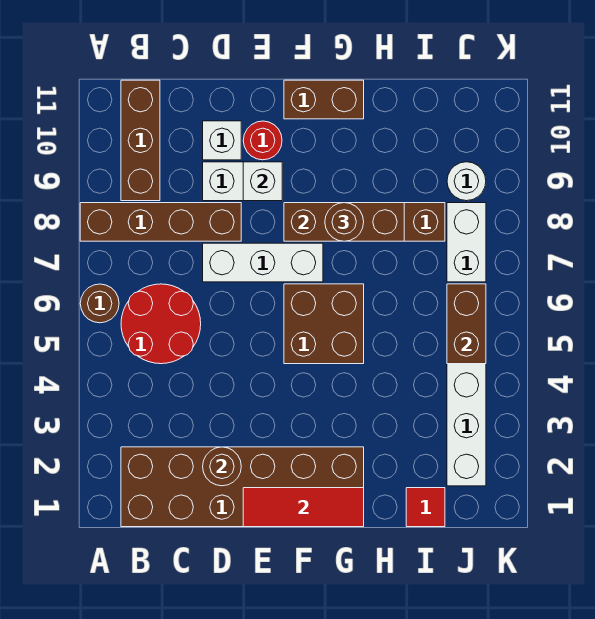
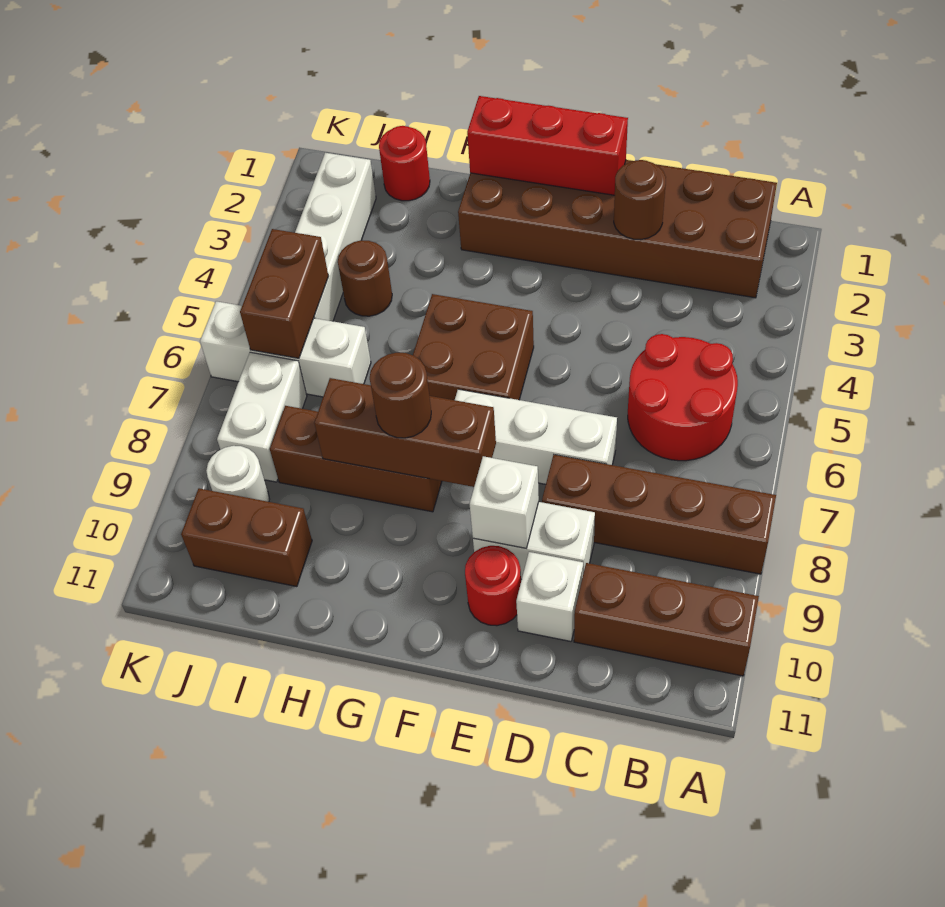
brown 1x1 round brick [80,284,119,323] -> brown 1x1 round brick moved to [338,240,392,316]
brown 1x3 brick [121,80,160,201] -> brown 1x3 brick turned to [574,563,759,676]
red 1x3 tile [243,488,364,527] -> red 1x3 brick [467,96,628,195]
brown 1x2 brick [284,80,364,119] -> brown 1x2 brick moved to [181,488,312,587]
red 1x1 tile [406,488,445,527] -> red 1x1 round brick [379,126,430,201]
none -> white 1x3 brick [200,301,371,397]

